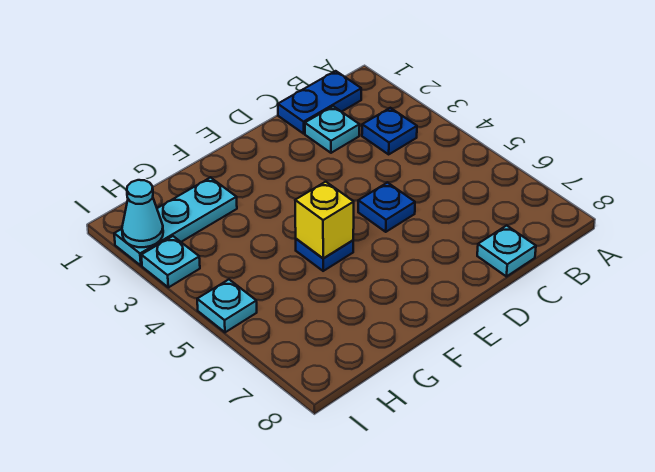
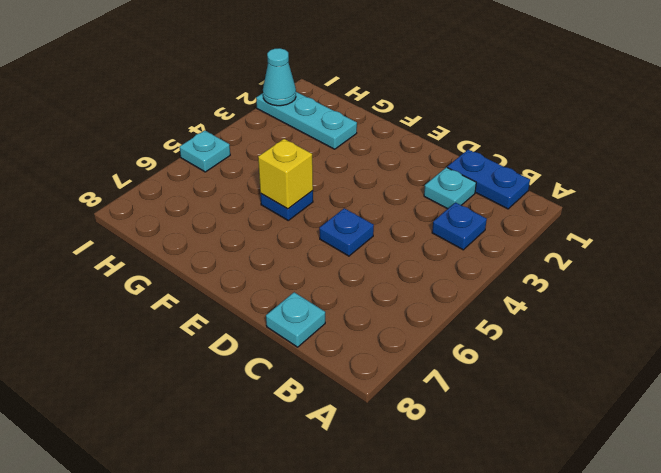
cyan 1x1 plate [141,236,200,287] -> none

